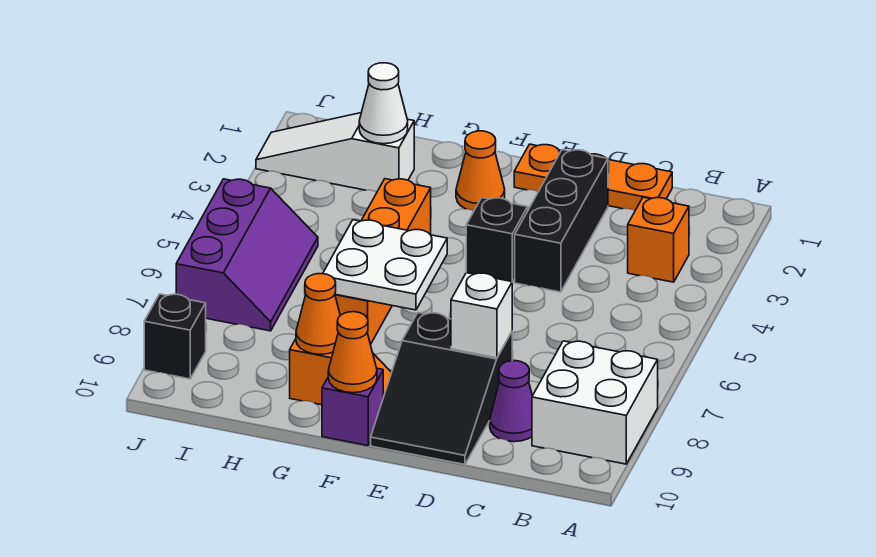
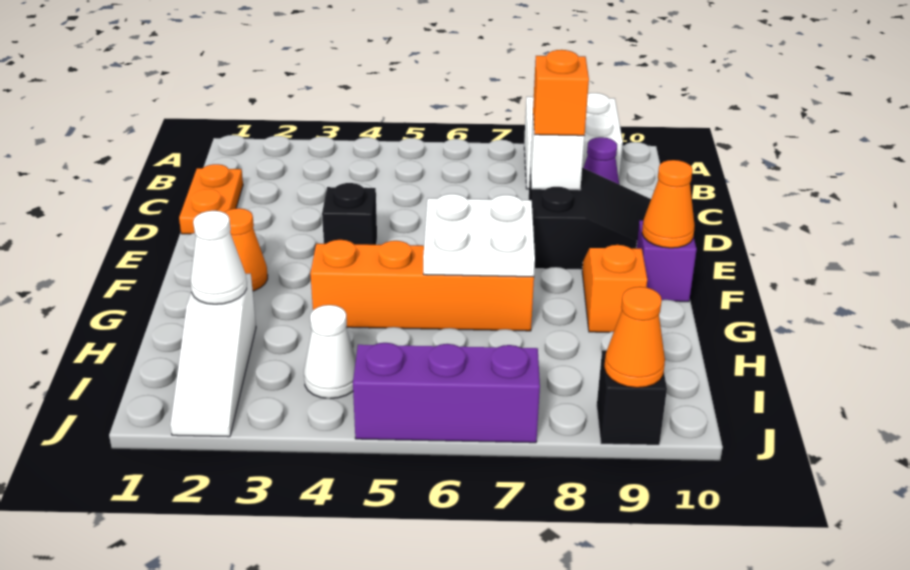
orange 1x1 brick [628,197,689,282] -> orange 1x1 brick moved to [533,50,589,136]
orange 1x3 plate [514,144,672,210] -> orange 1x2 plate [179,164,243,234]
black 1x3 brick [515,150,608,292] -> none
orange 1x1 cone [296,274,340,354] -> orange 1x1 cone moved to [604,287,665,388]
none -> white 1x1 cone [304,305,356,399]

